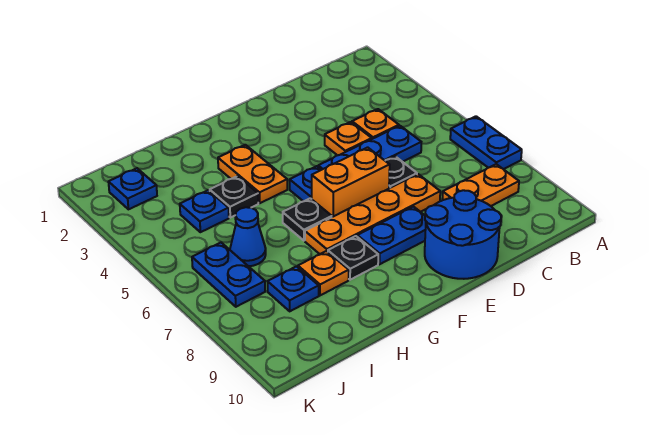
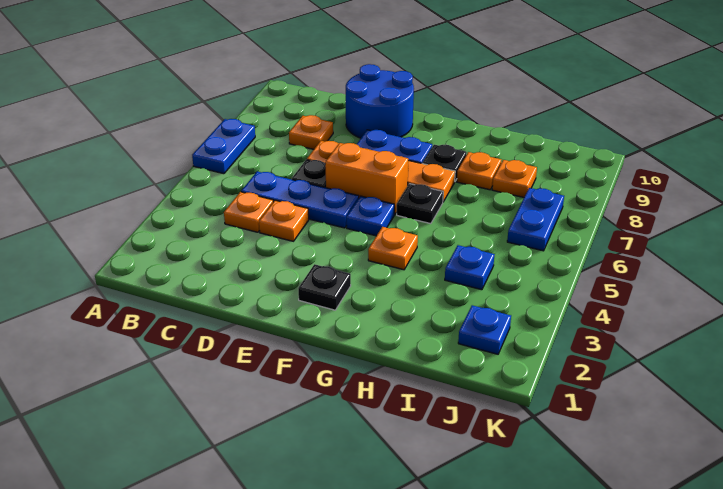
orange 1x2 plate [442,164,519,206] -> orange 1x1 plate [289,115,333,149]
orange 1x2 plate [218,145,287,203] -> orange 1x1 plate [368,227,418,270]
black 1x1 plate [210,176,258,218] -> black 1x1 plate moved to [298,264,351,310]
blue 1x1 cone [230,207,266,266] -> none
blue 1x1 plate [268,266,319,311] -> orange 1x1 plate [492,160,537,197]

